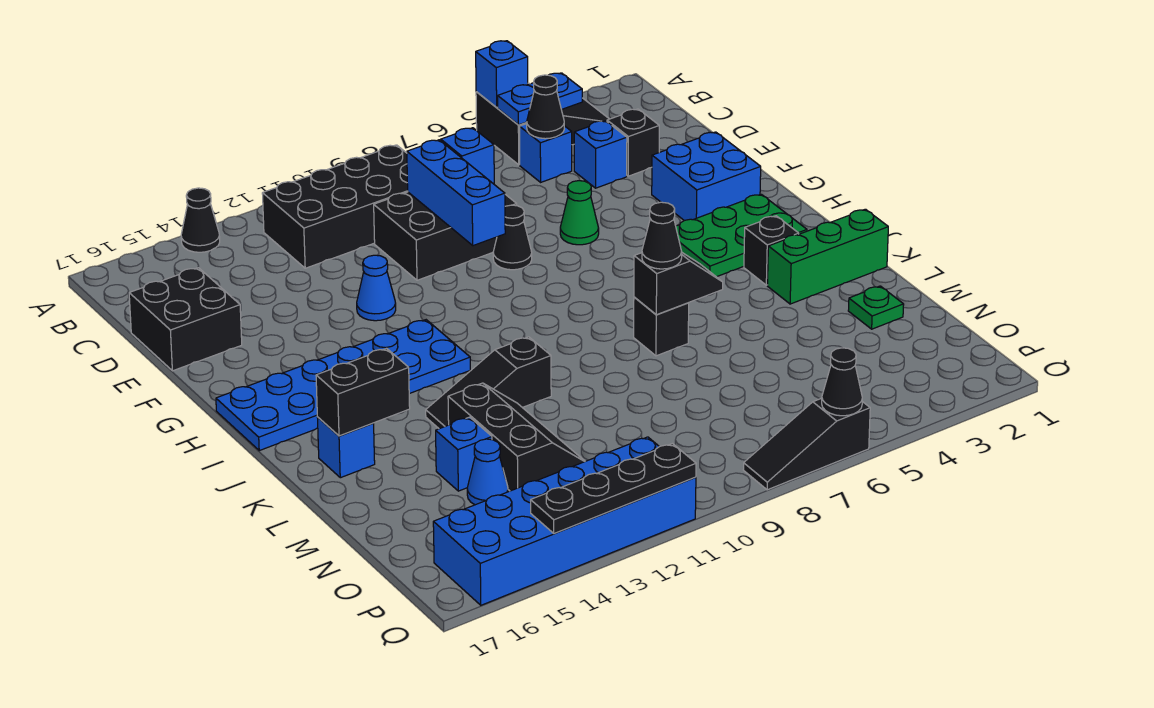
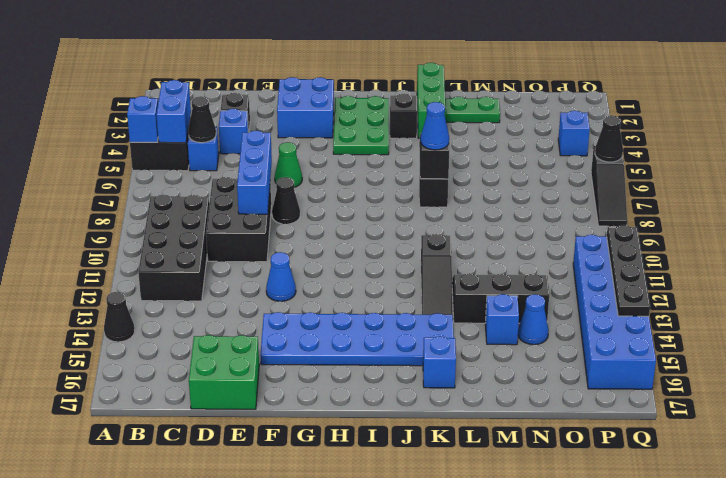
blue 1x2 plate [498,73,582,125] -> blue 1x2 brick [156,80,191,143]
blue 1x1 brick [441,128,494,184] -> blue 1x1 brick moved to [558,111,590,156]
blue 1x3 brick [407,140,505,246] -> blue 1x3 brick turned to [237,131,272,214]
black 2x2 brick [129,268,242,371] -> green 2x2 brick [189,335,259,409]
blue 2x6 plate [216,320,470,451] -> blue 2x6 plate turned to [260,312,454,366]
black 1x1 cone [642,202,682,269] -> blue 1x1 cone [421,102,449,150]
black 1x2 brick [316,348,410,436] -> none
green 1x1 plate [848,286,904,329] -> green 1x2 plate [445,97,500,123]

